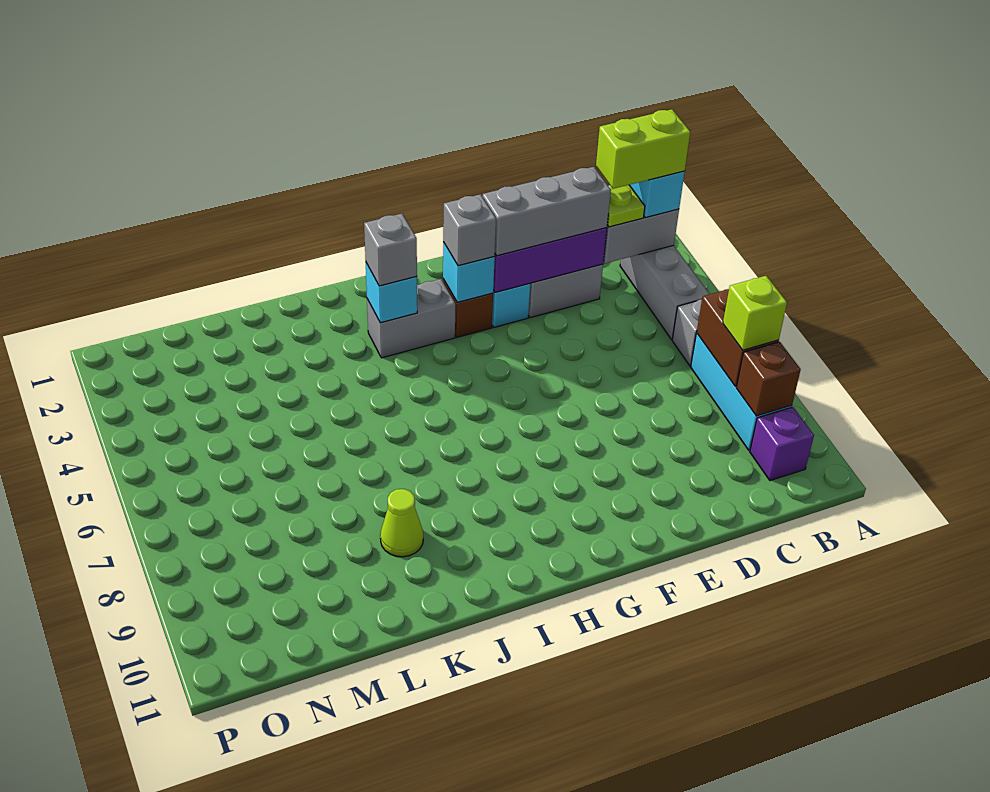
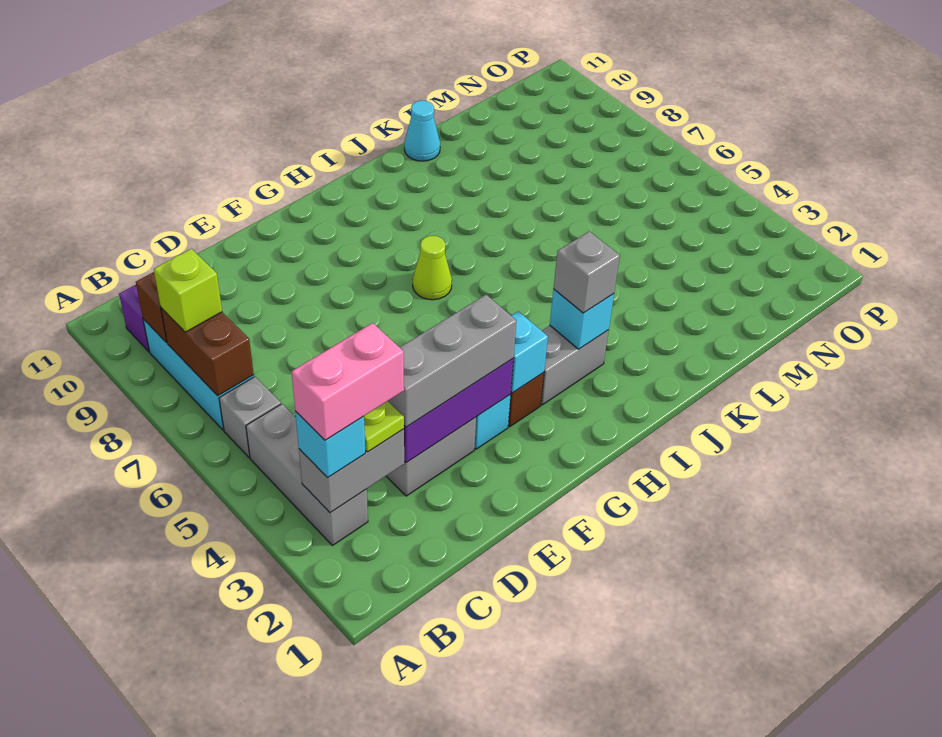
lime 1x2 brick [596,109,690,189] -> pink 1x2 brick [292,323,404,440]
grey 1x1 brick [443,194,496,266] -> none
lime 1x1 cone [380,489,423,557] -> lime 1x1 cone moved to [413,236,452,300]
none -> cyan 1x1 cone [404,101,440,161]

